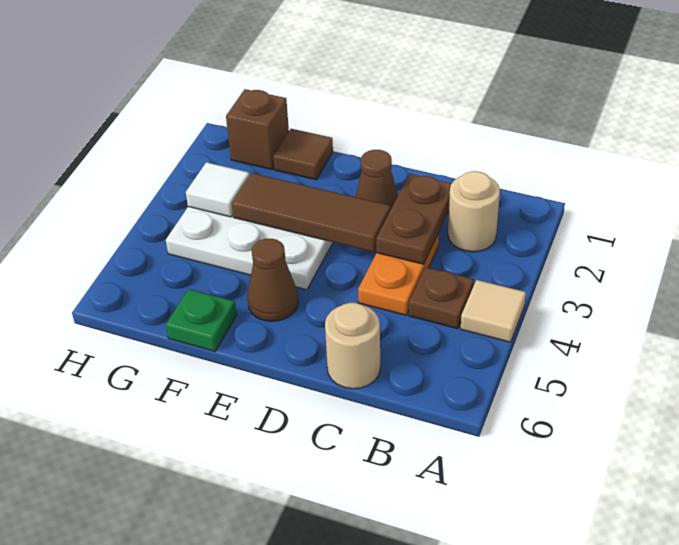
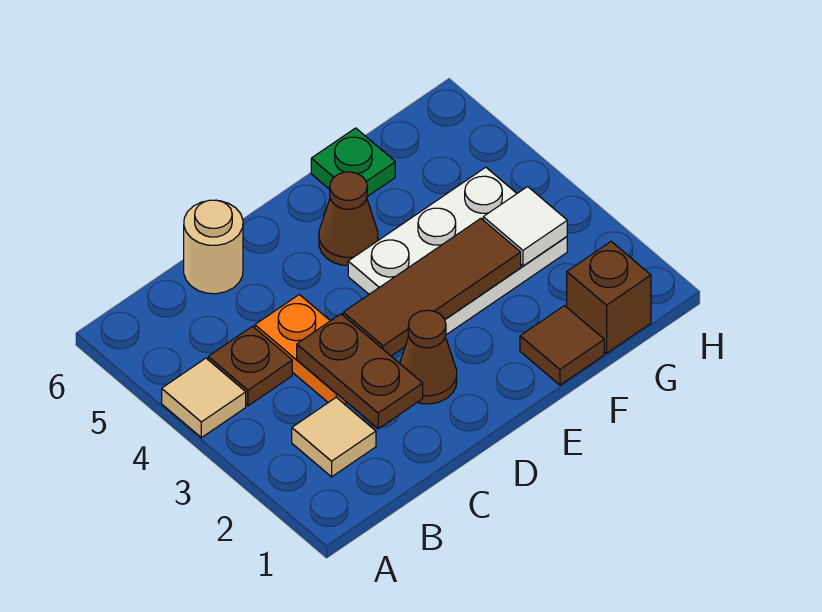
tan 1x1 round brick [448,171,500,252] -> tan 1x1 tile [292,397,376,477]

